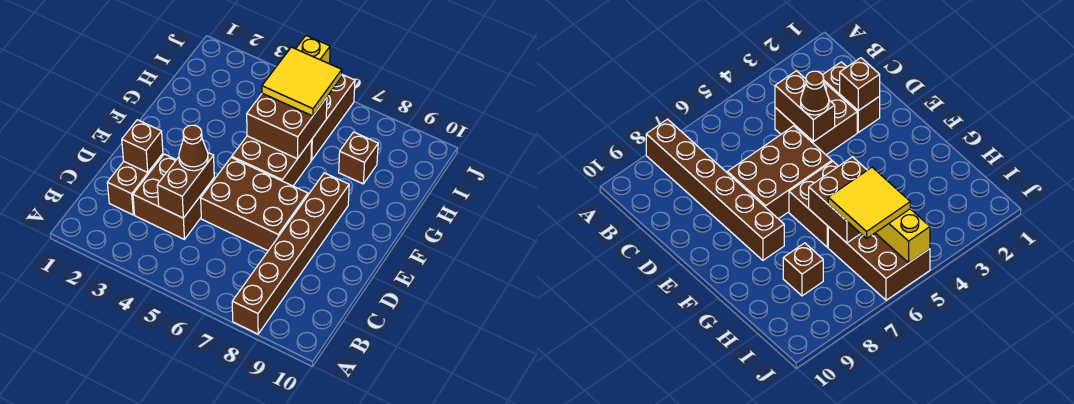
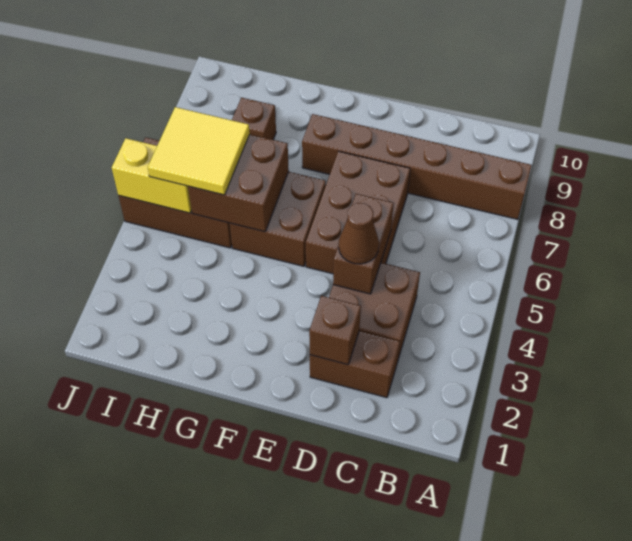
brown 1x2 brick [157,153,214,218] -> brown 1x2 brick turned to [333,194,394,294]

